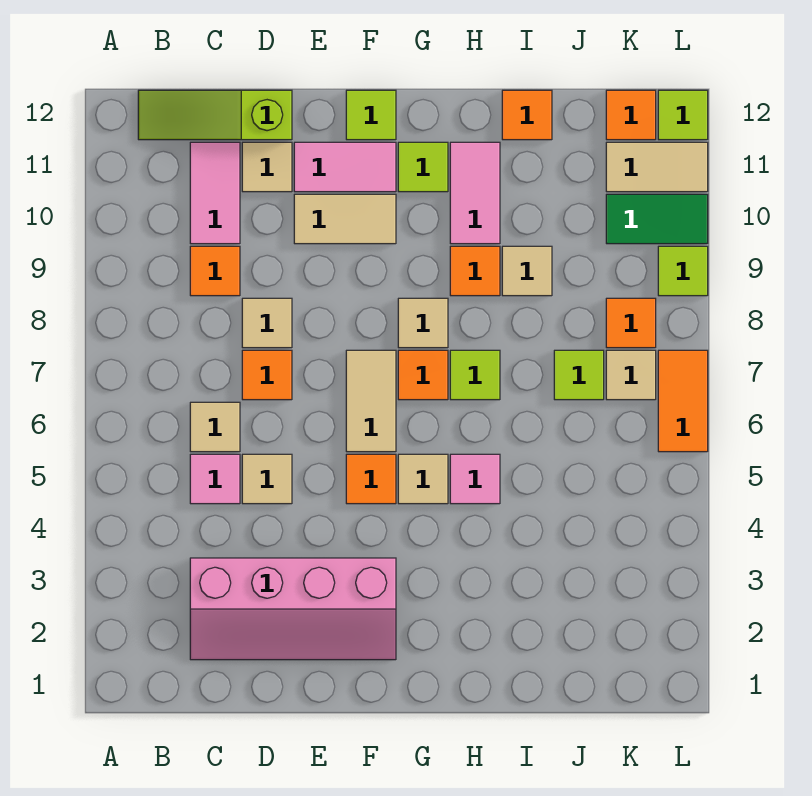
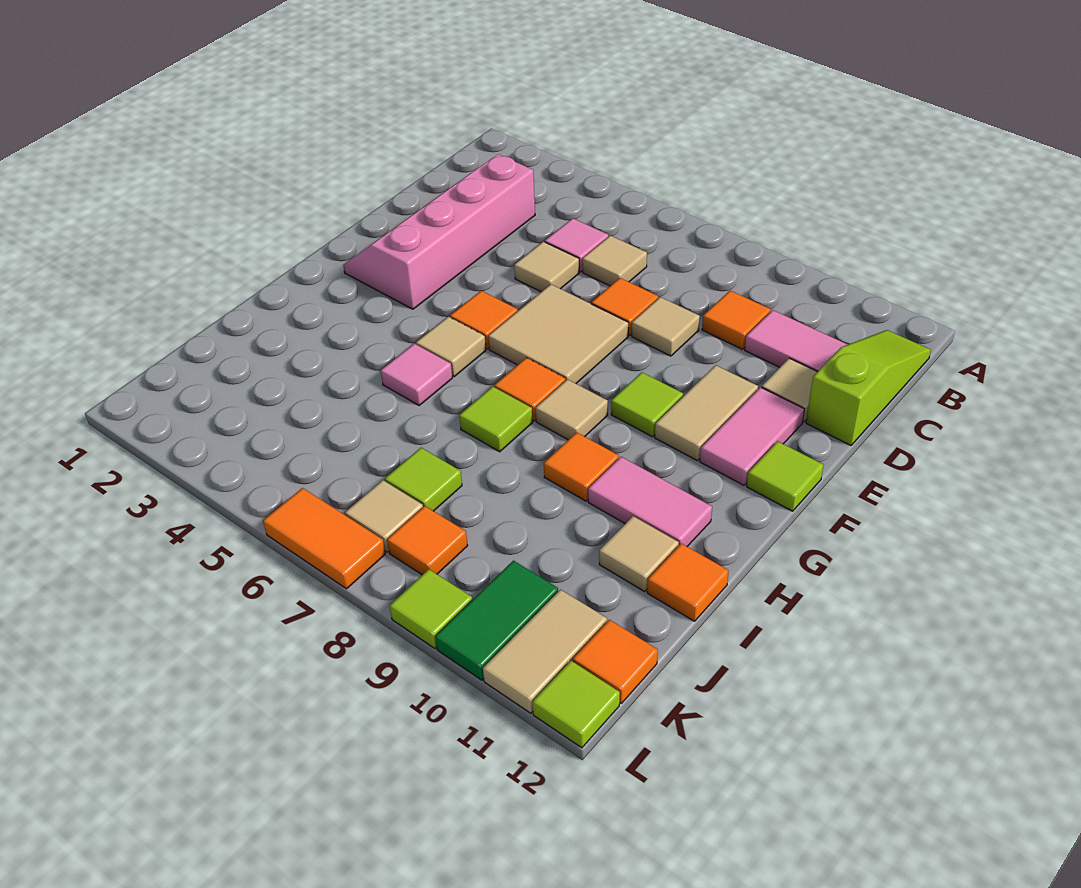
tan 1x2 tile [346,350,396,452] -> tan 2x2 tile [488,284,628,383]
lime 1x1 tile [398,142,448,192] -> lime 1x1 tile moved to [611,372,683,437]
tan 1x1 tile [502,246,552,296] -> tan 1x1 tile moved to [599,516,679,592]

